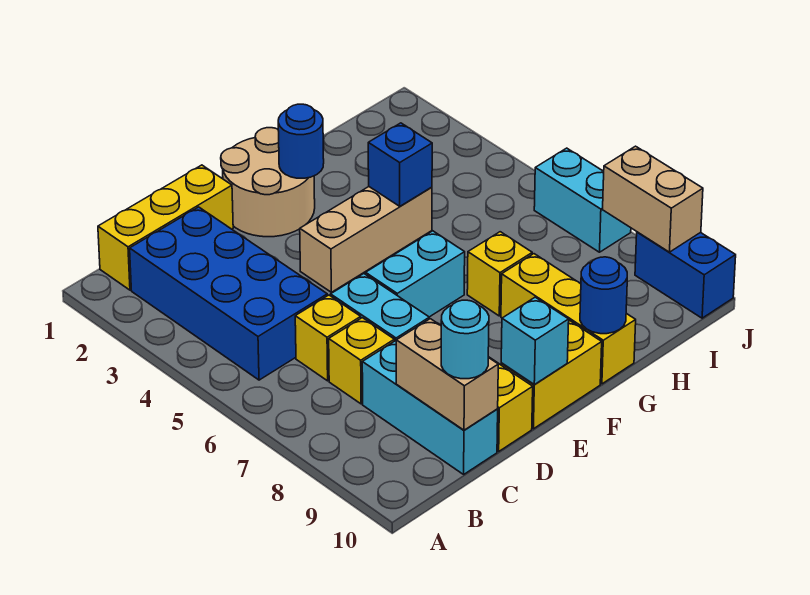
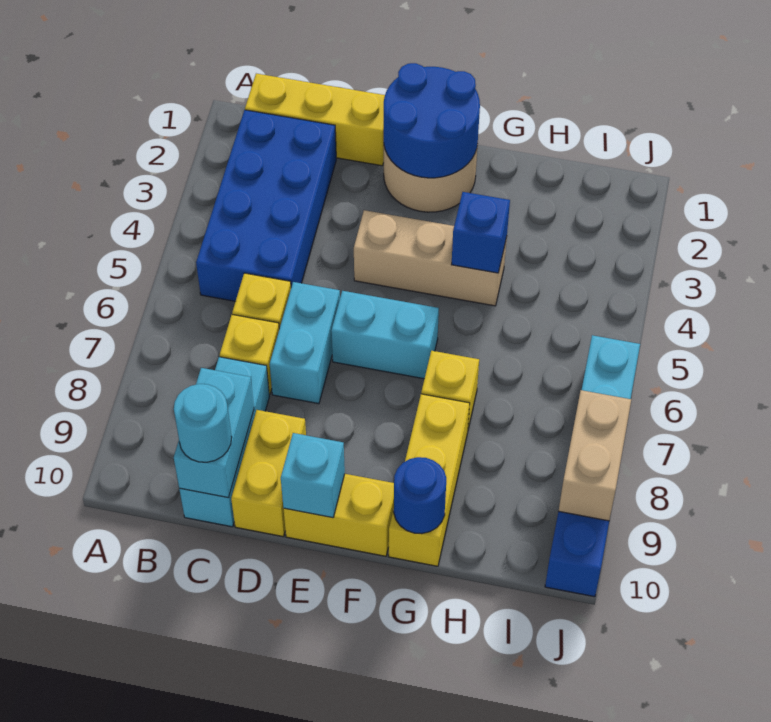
tan 1x2 brick [396,319,498,430] -> cyan 1x2 brick [174,368,254,498]
blue 1x1 round brick [278,104,324,178] -> blue 2x2 round brick [384,63,480,178]

